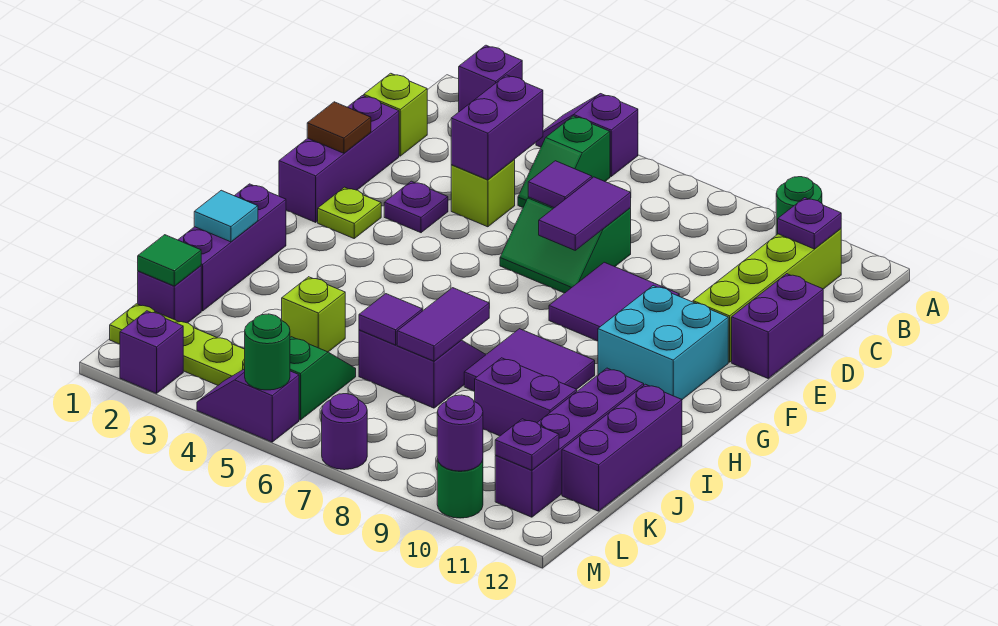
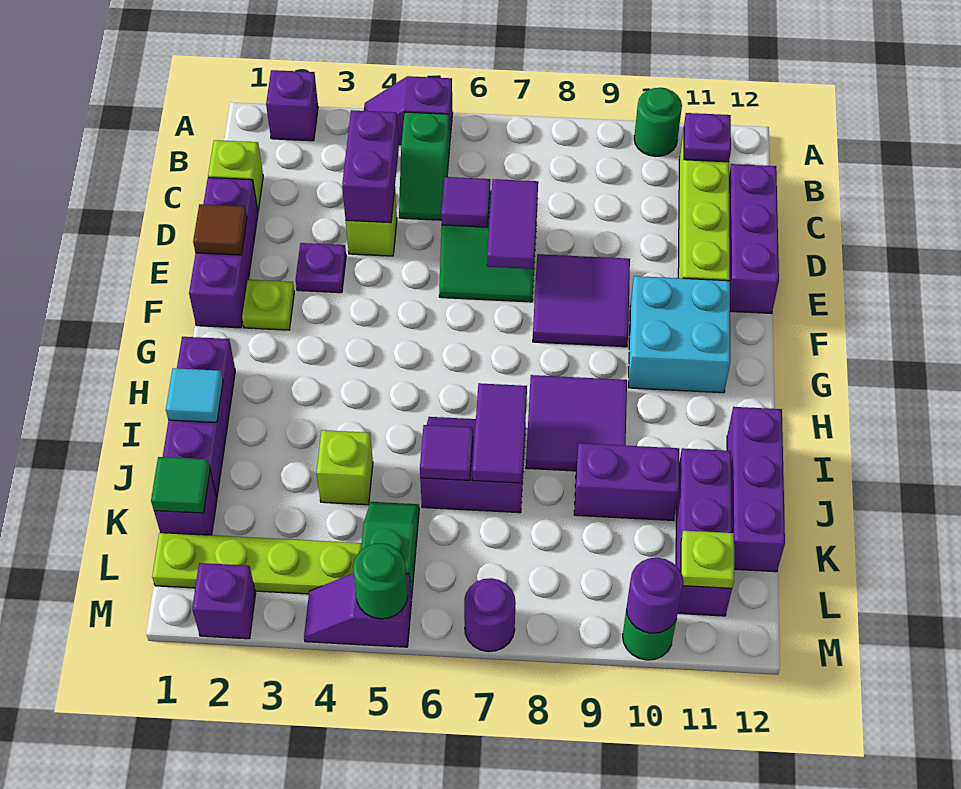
purple 1x2 brick [732,274,823,378] -> purple 1x3 brick [729,164,779,313]
purple 1x4 brick [495,368,644,517] -> purple 1x3 brick [676,448,732,616]
purple 1x1 plate [495,419,559,470] -> lime 1x1 plate [681,531,734,588]

